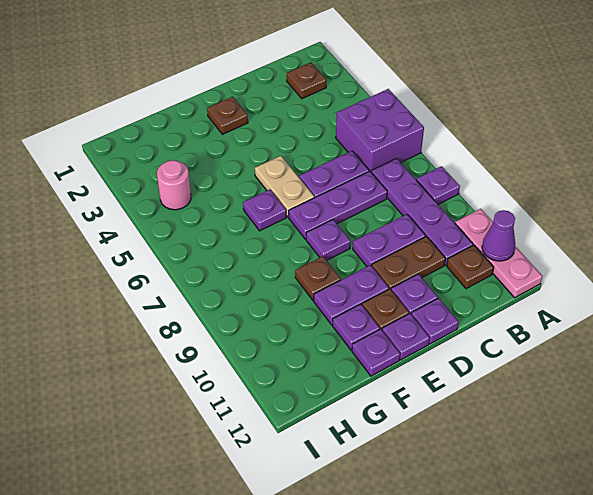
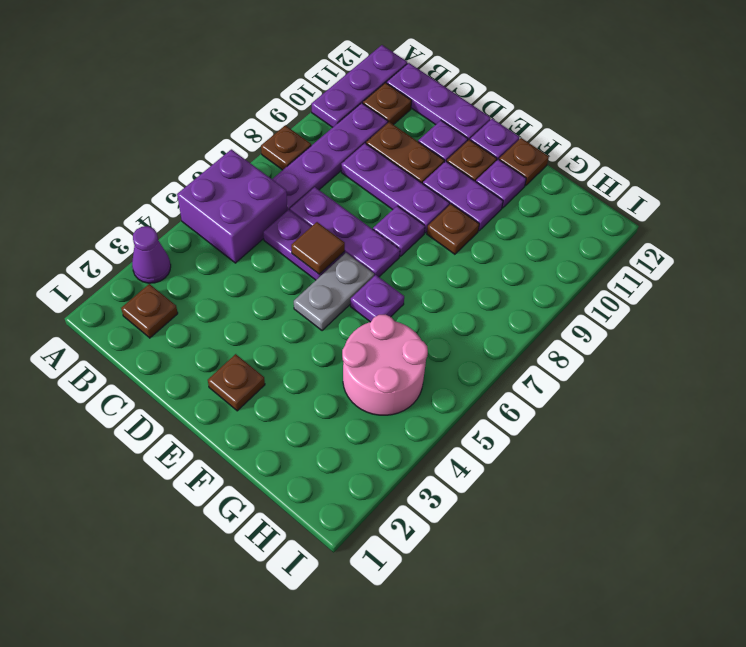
purple 1x1 plate [416,166,460,204] -> brown 1x1 plate [261,125,311,170]
pink 1x3 plate [455,209,542,298] -> purple 1x3 plate [312,45,407,127]
purple 1x1 cone [482,210,515,261] -> purple 1x1 cone moved to [132,226,171,283]
purple 1x2 plate [353,214,426,267] -> purple 1x3 plate [341,143,450,233]
none -> brown 1x1 tile [291,222,345,274]
purple 1x1 plate [411,298,459,344] -> purple 1x3 plate [387,63,491,140]
tan 1x2 plate [255,156,314,217] -> grey 1x2 plate [294,253,374,331]
purple 1x1 plate [352,329,400,376] -> brown 1x1 plate [499,138,549,186]
pink 1x1 round brick [157,160,191,210] -> pink 2x2 round brick [342,314,428,415]

